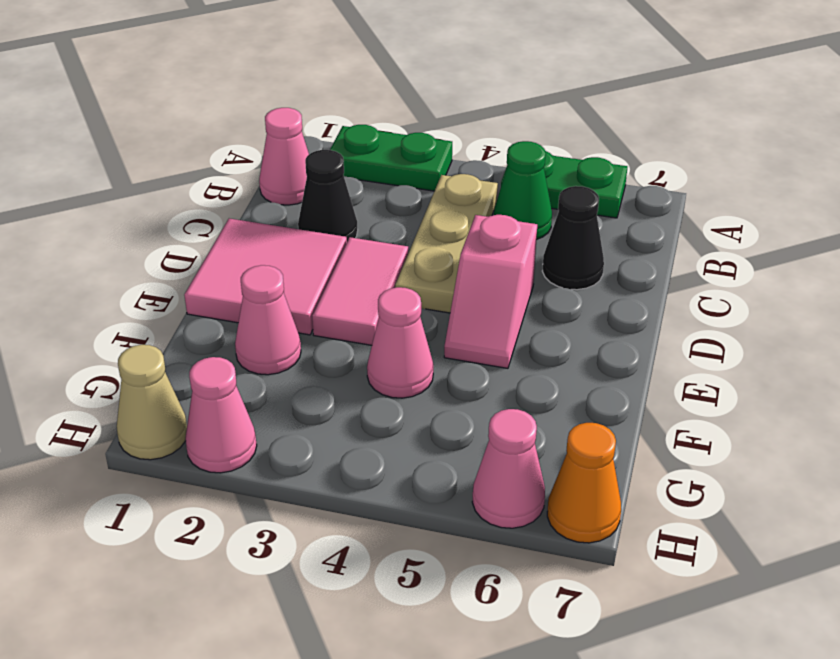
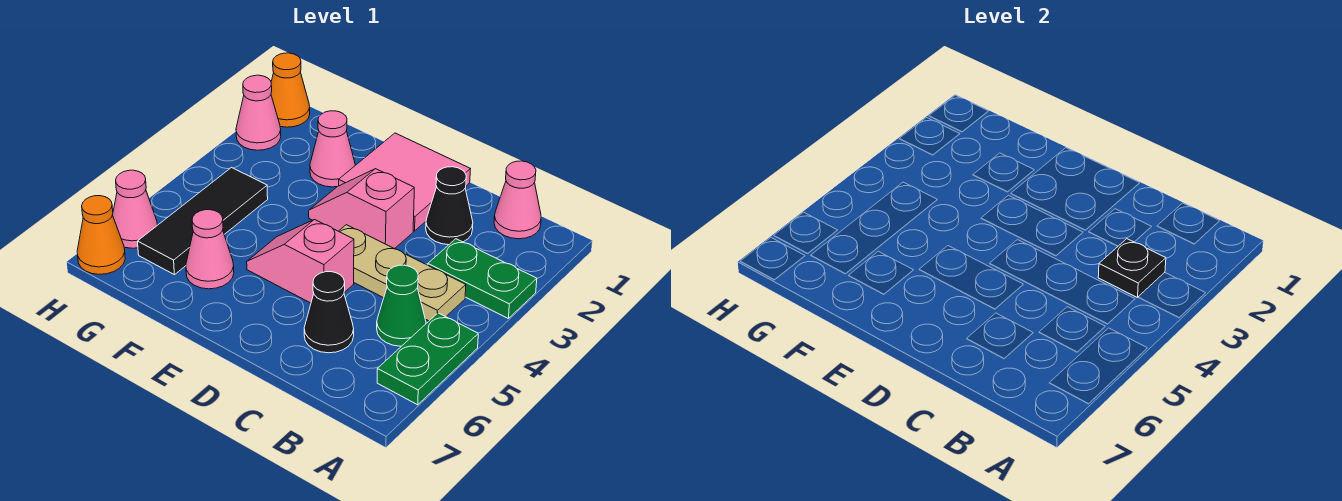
green 1x2 plate [330,125,452,191] -> green 1x2 plate turned to [428,239,537,318]
none -> black 1x1 plate [1098,239,1166,298]
pink 1x2 tile [312,237,408,345] -> pink 1x2 slope [309,169,414,249]
pink 1x1 cone [367,287,433,398] -> pink 1x1 cone moved to [186,210,234,289]
none -> black 1x3 tile [138,168,268,275]
tan 1x1 cone [117,345,187,460] -> orange 1x1 cone [271,53,310,127]

